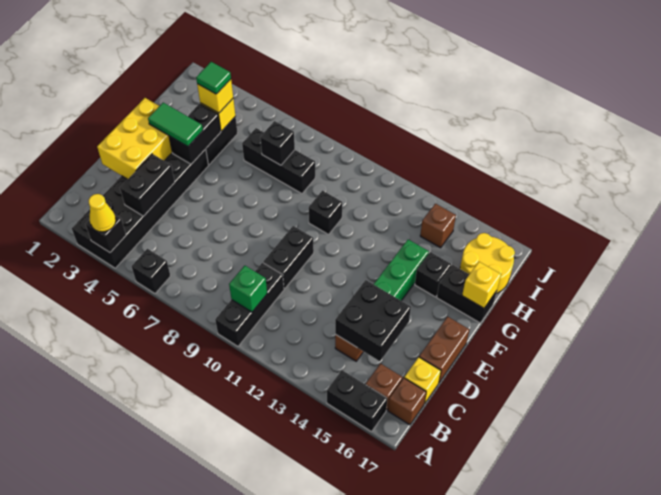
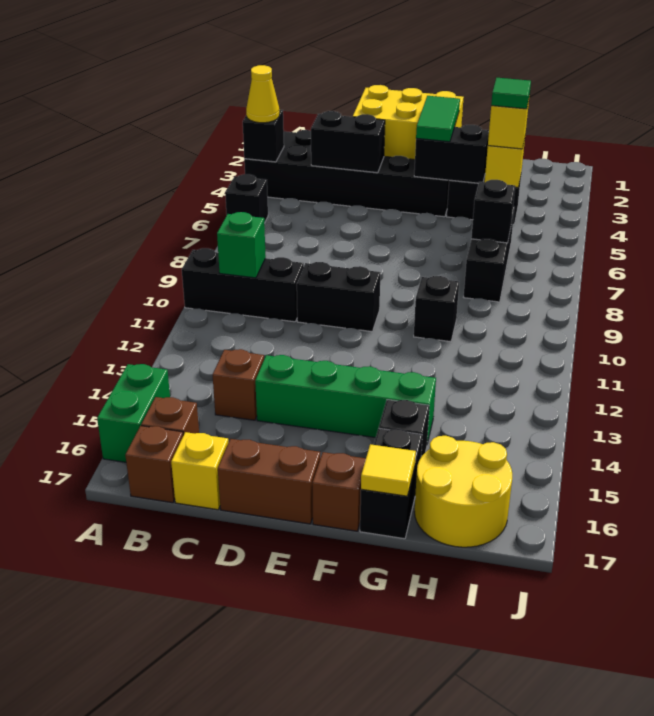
black 1x2 brick [327,370,387,432] -> green 1x2 brick [97,364,170,462]
black 2x2 brick [335,280,411,361] -> none
yellow 1x1 brick [462,262,501,308] -> yellow 1x1 tile [361,444,416,496]
brown 1x1 brick [420,204,456,248] -> brown 1x1 brick moved to [312,452,366,531]

